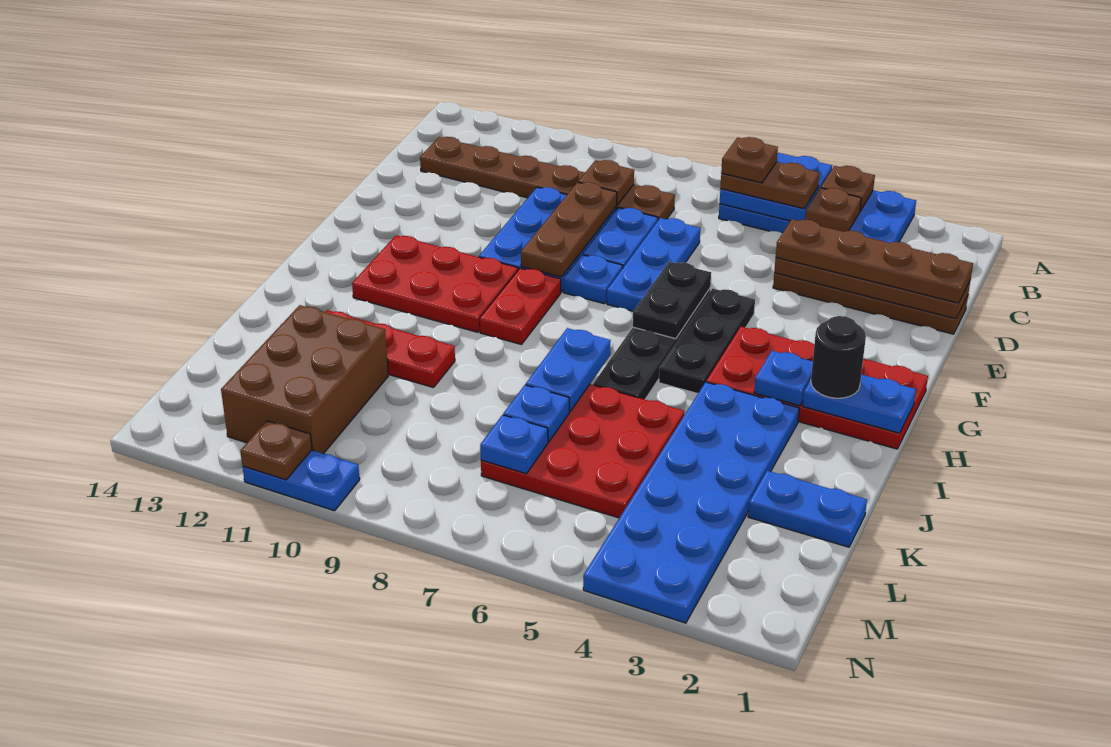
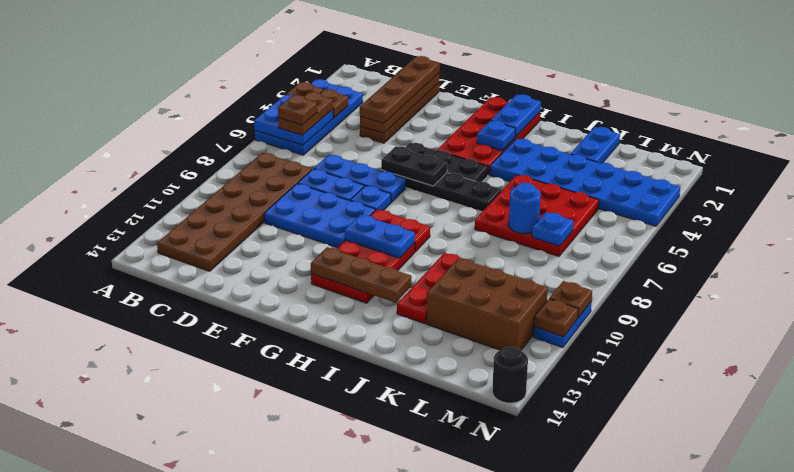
brown 1x6 plate [420,137,675,220] -> brown 2x6 plate [157,153,312,271]
brown 1x1 plate [578,160,634,205] -> brown 1x1 plate moved to [549,281,592,318]
brown 1x3 plate [521,182,617,277] -> brown 1x3 plate moved to [311,247,411,303]
black 1x1 round brick [811,316,866,398] -> black 1x1 round brick moved to [492,347,528,403]
blue 1x2 plate [526,328,611,411] -> blue 1x2 plate moved to [345,215,415,258]
blue 1x1 plate [503,385,569,442] -> blue 1x1 round brick [509,183,541,234]

